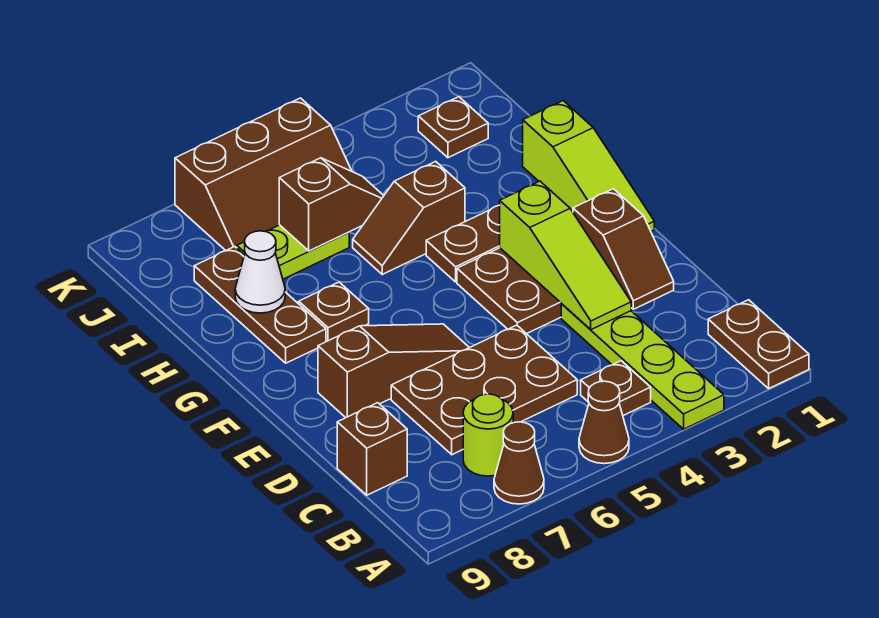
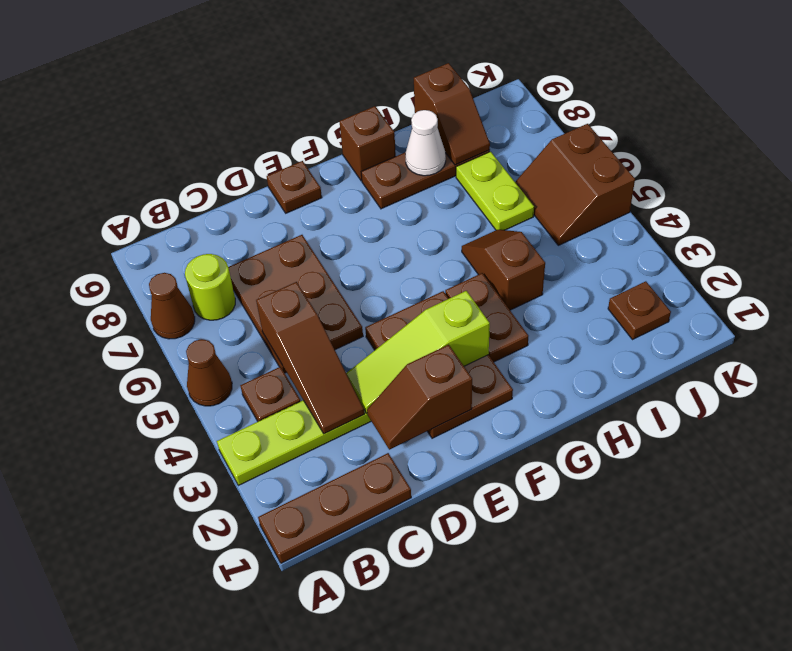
brown 1x2 plate [708,300,809,389] -> brown 1x3 plate [258,453,411,563]
brown 1x1 brick [337,403,407,495] -> brown 1x1 brick moved to [340,106,396,181]
brown 1x3 slope [318,324,469,418] -> brown 1x3 slope moved to [256,282,364,434]
lime 1x3 slope [523,101,654,231] -> none
brown 1x1 plate [299,282,369,342] -> brown 1x1 plate moved to [267,161,322,213]
brown 1x2 slope [279,158,384,251] -> brown 1x2 slope moved to [414,63,490,165]
brown 2x3 slope [175,98,352,251] -> brown 2x2 slope [515,124,635,245]

